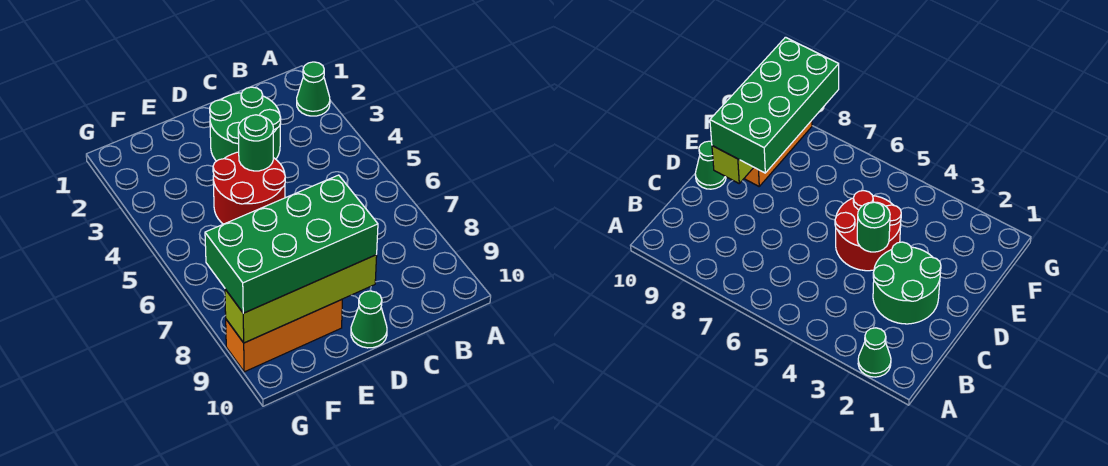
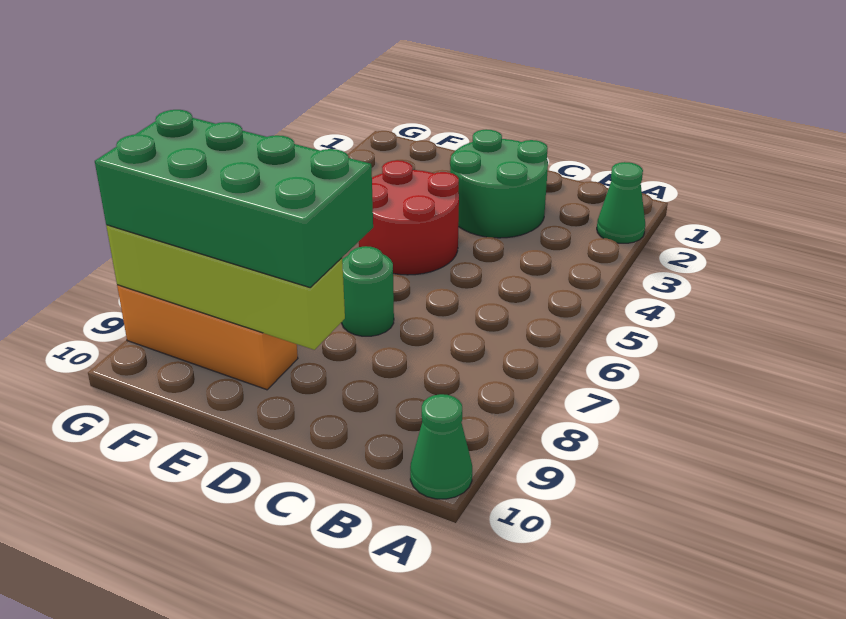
green 1x1 round brick [238,115,273,171] -> green 1x1 round brick moved to [341,246,394,336]
green 1x1 cone [351,291,387,348] -> green 1x1 cone moved to [410,394,472,499]

